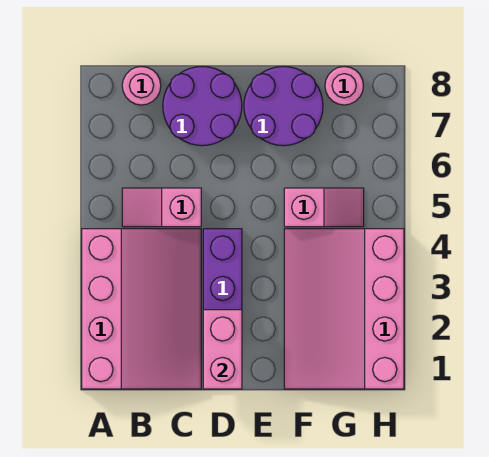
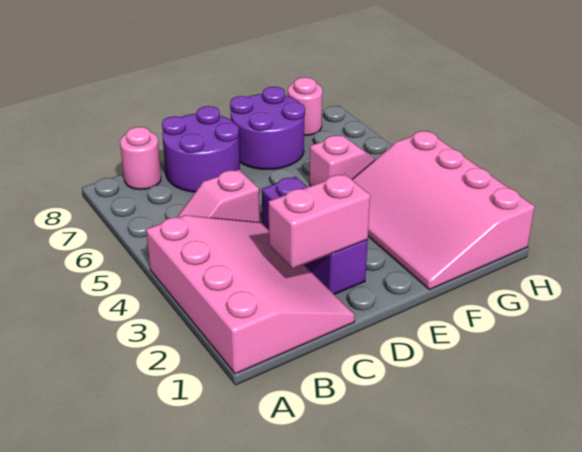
pink 1x2 brick [203,310,242,389] -> pink 1x2 brick turned to [269,174,370,269]

